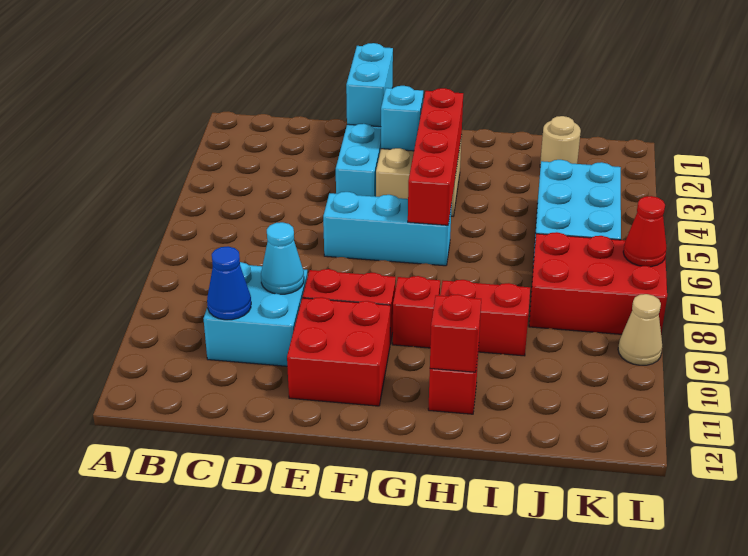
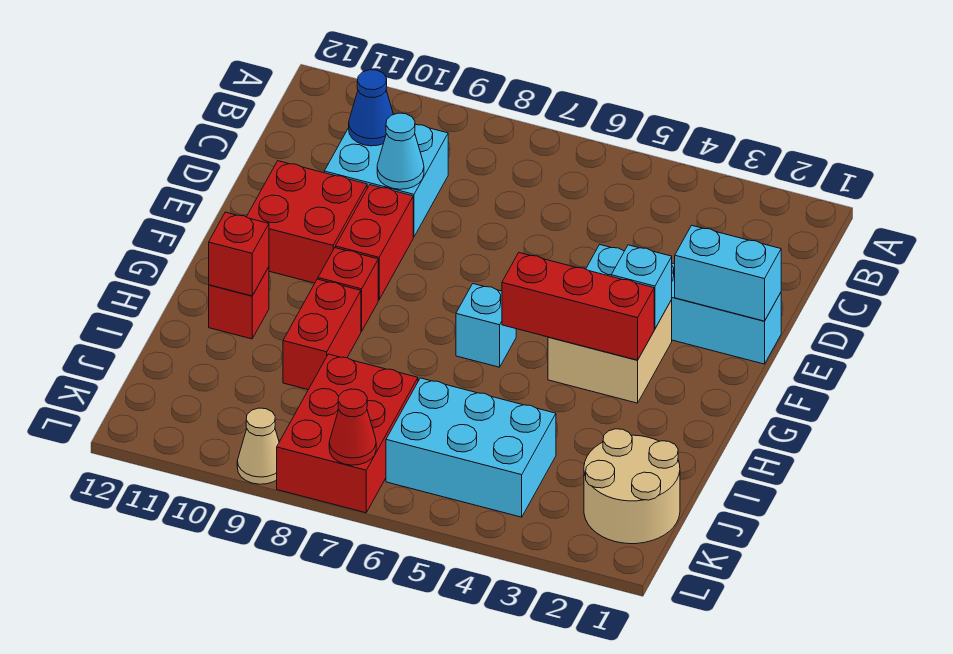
cyan 1x3 brick [323,192,452,266] -> cyan 1x1 brick [456,284,516,367]
red 1x4 brick [408,88,463,225] -> red 1x3 brick [502,253,654,360]
tan 1x1 round brick [540,116,581,167] -> tan 2x2 round brick [584,429,680,544]

